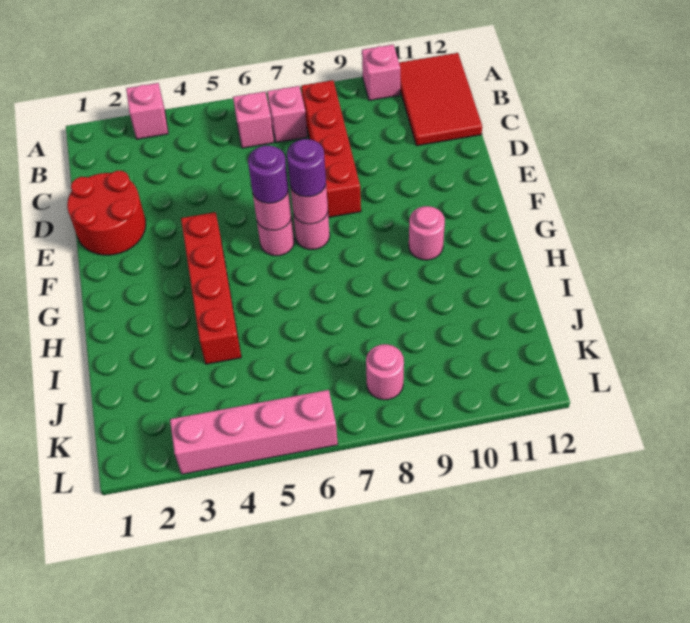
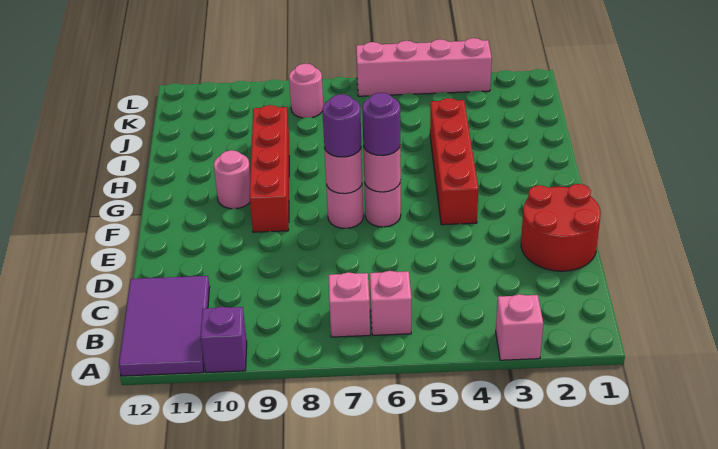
pink 1x1 brick [362,45,400,101] -> purple 1x1 brick [200,307,247,373]
red 2x3 tile [399,53,482,146] -> purple 2x3 tile [119,276,210,376]
red 1x4 brick [301,80,361,217] -> red 1x4 brick moved to [249,105,289,232]

